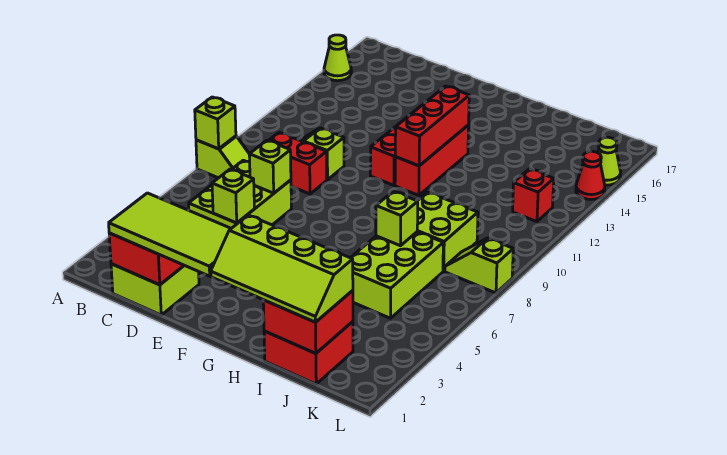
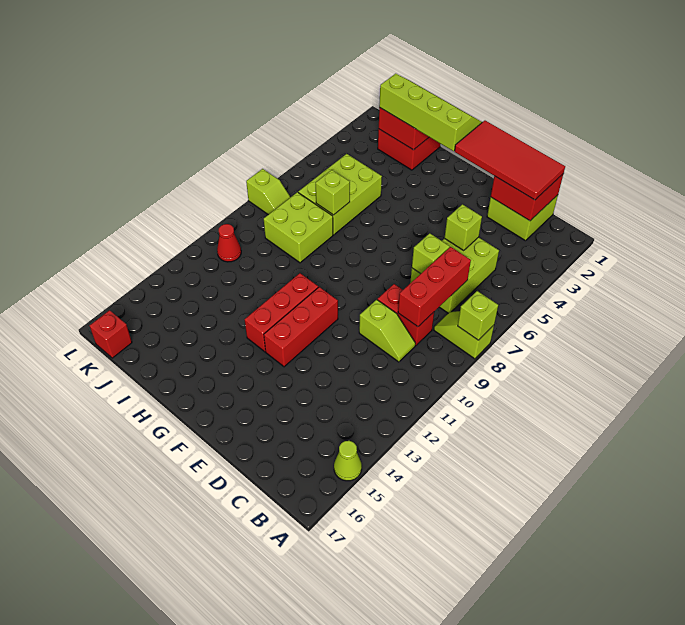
lime 2x4 tile [109,193,231,276] -> red 2x4 tile [455,121,565,200]
red 1x3 brick [395,86,469,166] -> red 1x3 brick moved to [398,247,471,327]
red 1x1 brick [513,169,554,222] -> red 1x1 brick moved to [90,310,132,358]
red 1x1 cone [576,151,605,199] -> red 1x1 cone moved to [217,224,241,262]
lime 1x1 cone [598,137,620,185] -> none

